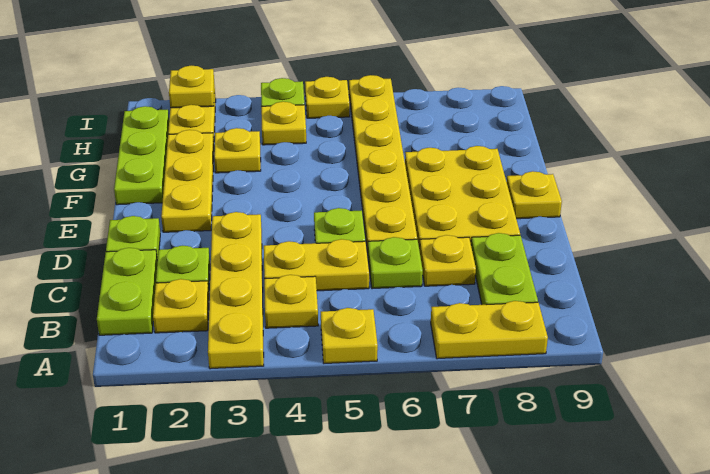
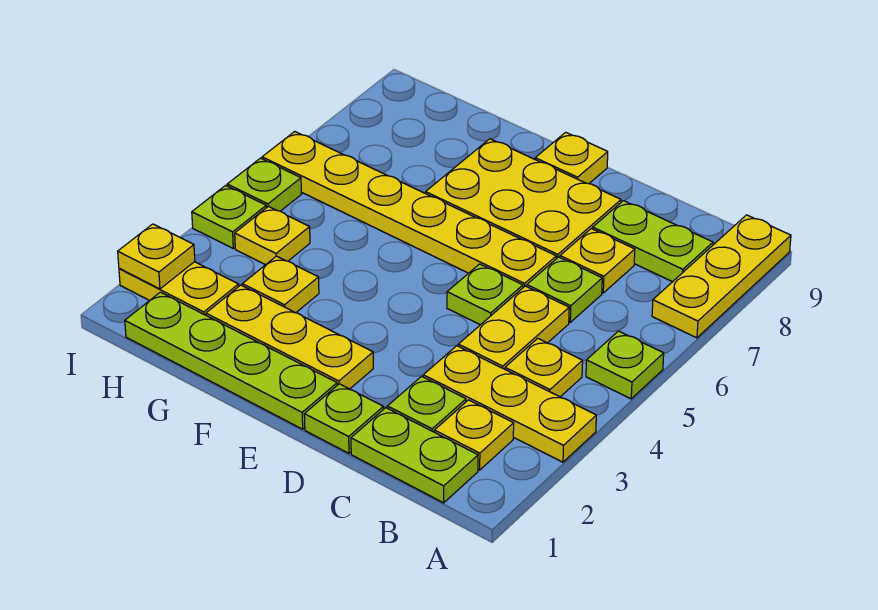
yellow 1x4 plate [208,212,264,369] -> yellow 1x3 plate [423,346,596,462]
yellow 1x1 plate [321,308,378,363] -> lime 1x1 plate [586,331,664,399]
yellow 1x2 plate [431,301,548,359] -> yellow 1x3 plate [652,215,791,338]
lime 1x3 plate [114,106,169,205] -> lime 1x4 plate [125,292,337,429]
yellow 1x1 plate [305,77,350,118] -> lime 1x1 plate [227,158,301,211]

